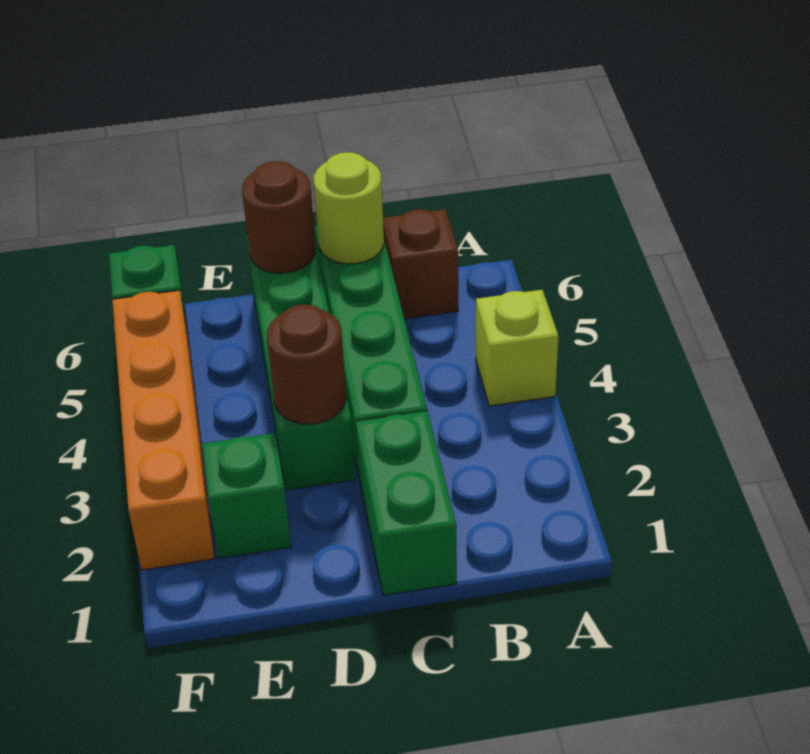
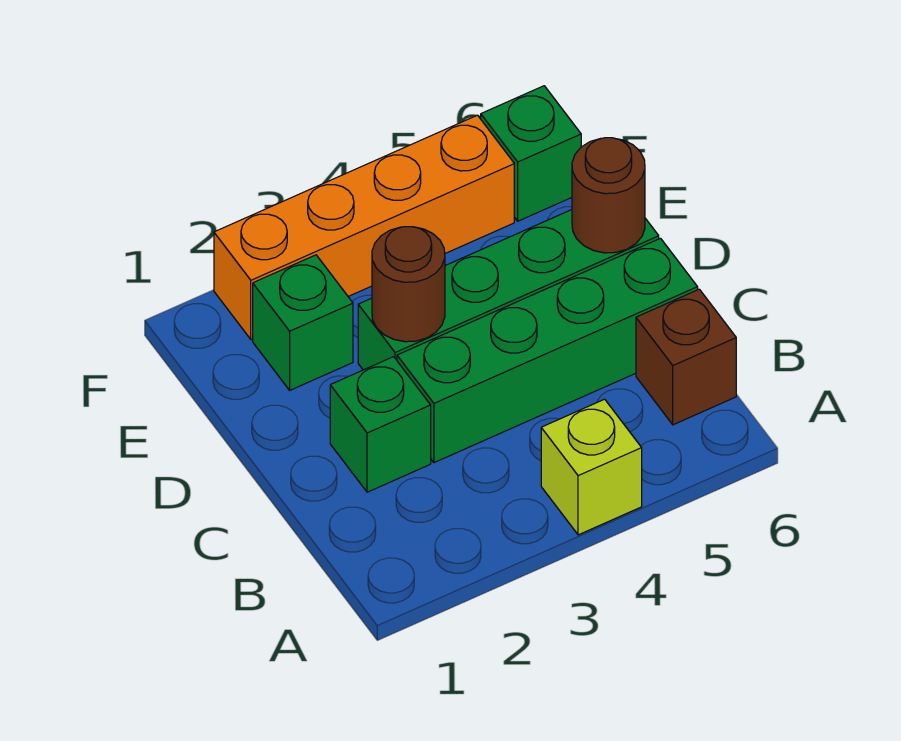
green 1x2 brick [356,411,457,595] -> green 1x1 brick [330,357,431,492]
lime 1x1 round brick [314,152,384,264] -> none

